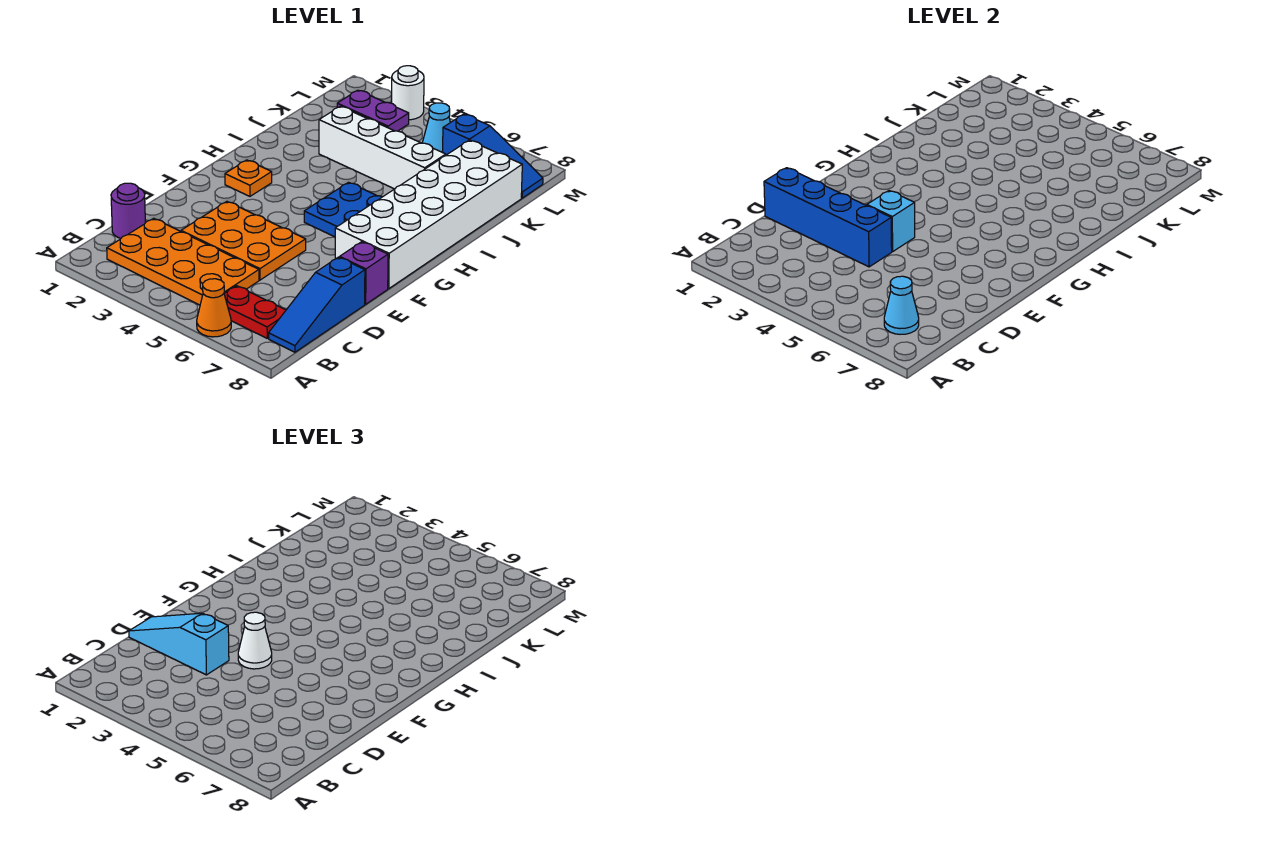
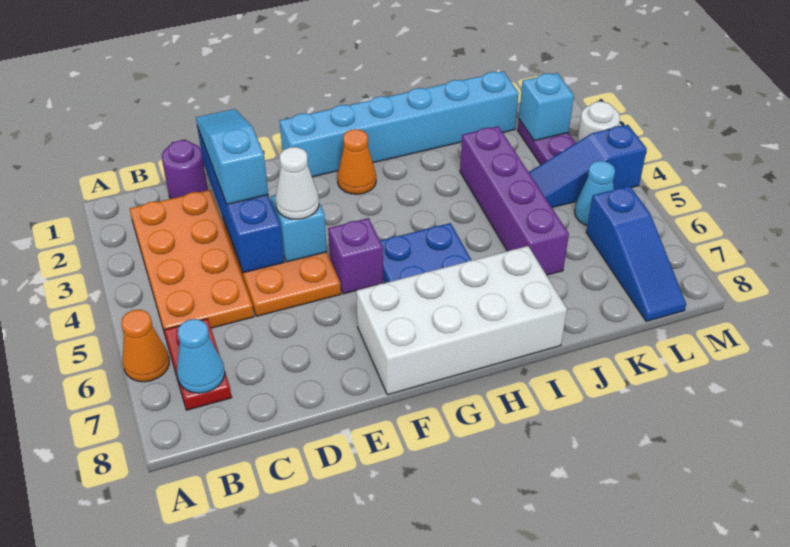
blue 1x3 slope [269,257,365,352] -> blue 1x3 slope moved to [529,125,647,208]
purple 1x1 brick [340,242,388,304] -> purple 1x1 brick moved to [328,218,383,294]
none -> cyan 1x6 brick [280,71,519,177]
white 2x6 brick [335,140,522,289] -> white 2x4 brick [356,246,567,395]
orange 1x1 plate [225,160,272,196] -> orange 1x1 cone [337,129,376,194]
white 1x4 brick [319,106,446,189] -> purple 1x4 brick [460,126,569,275]
none -> cyan 1x1 brick [519,73,574,141]

